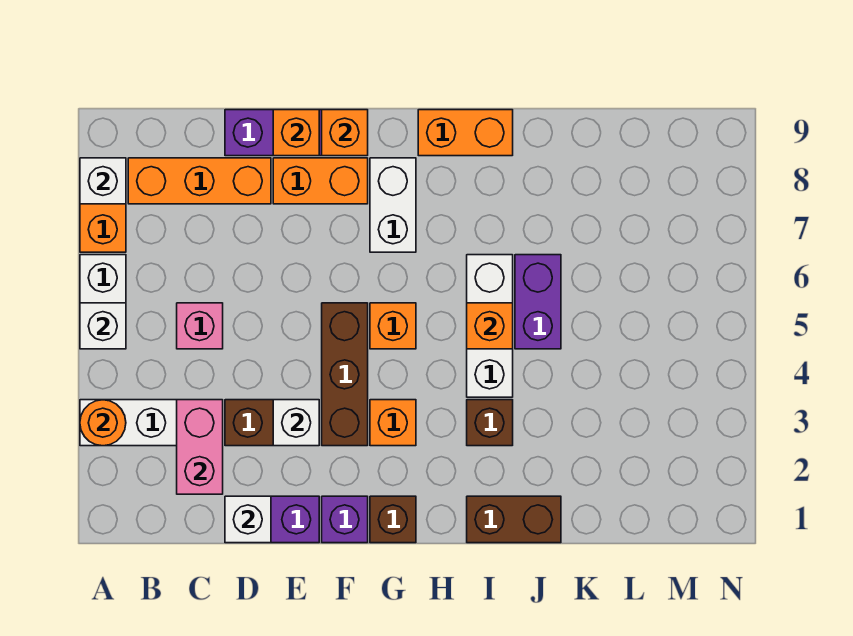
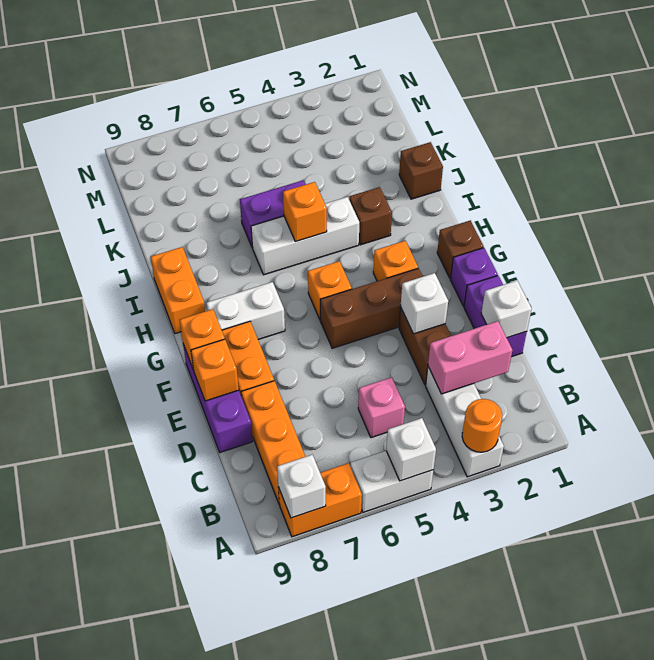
brown 1x2 brick [467,496,561,543] -> brown 1x1 brick [399,142,443,199]

